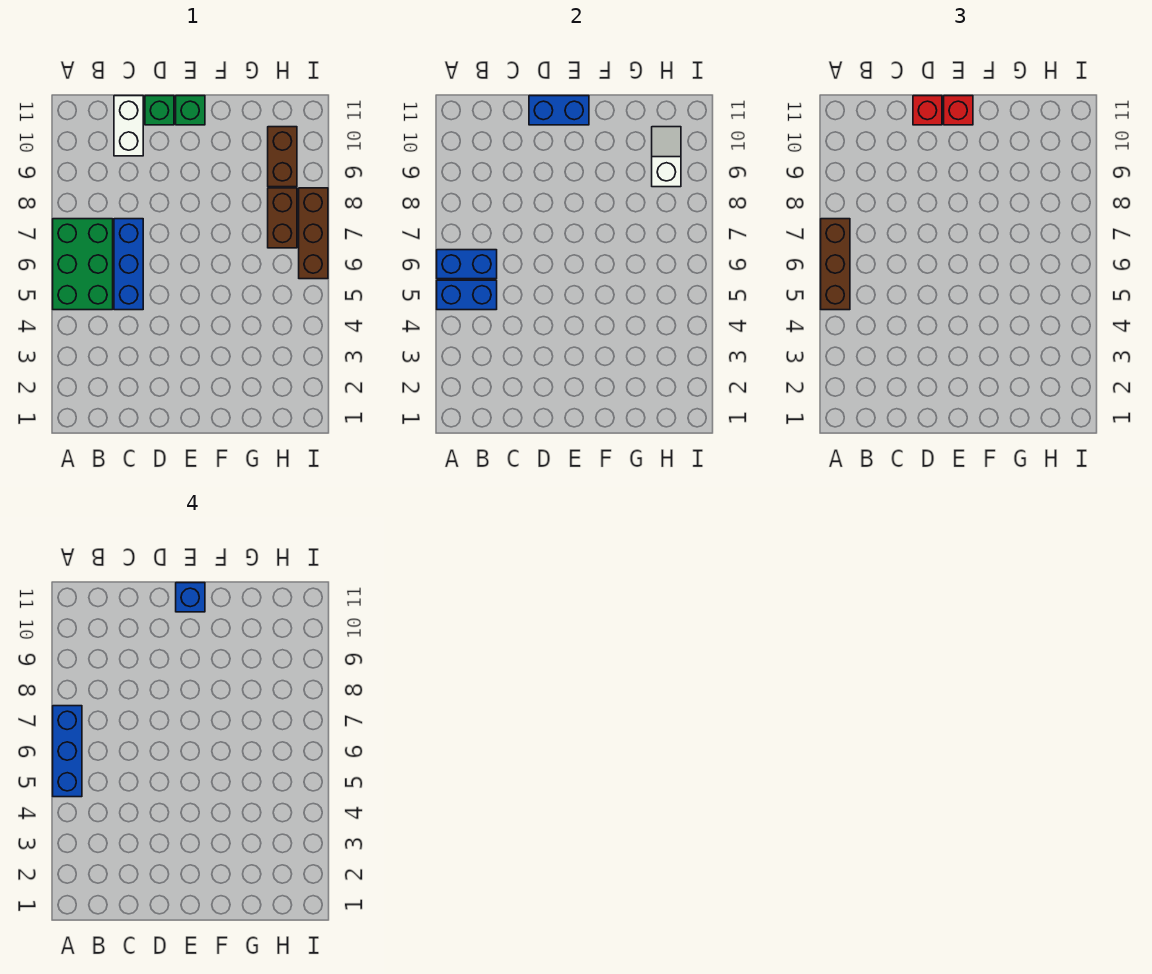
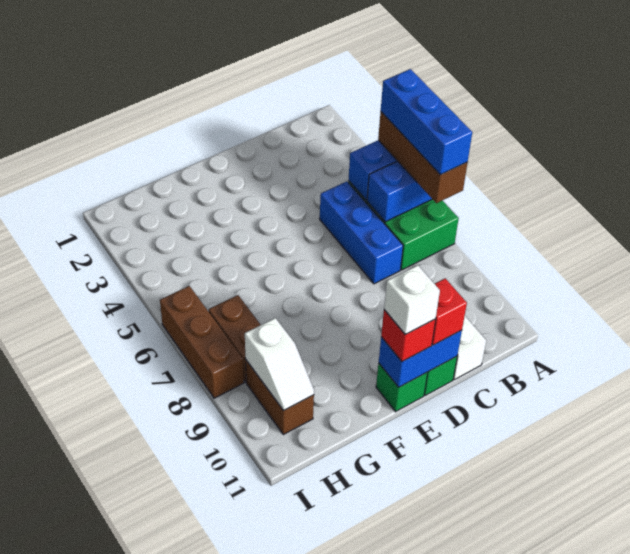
blue 1x1 brick [176,583,205,612] -> white 1x1 brick [384,265,440,334]

